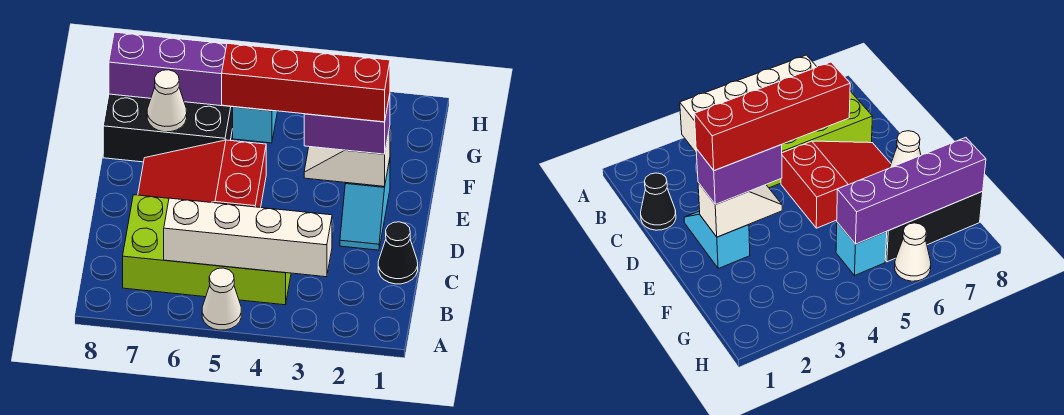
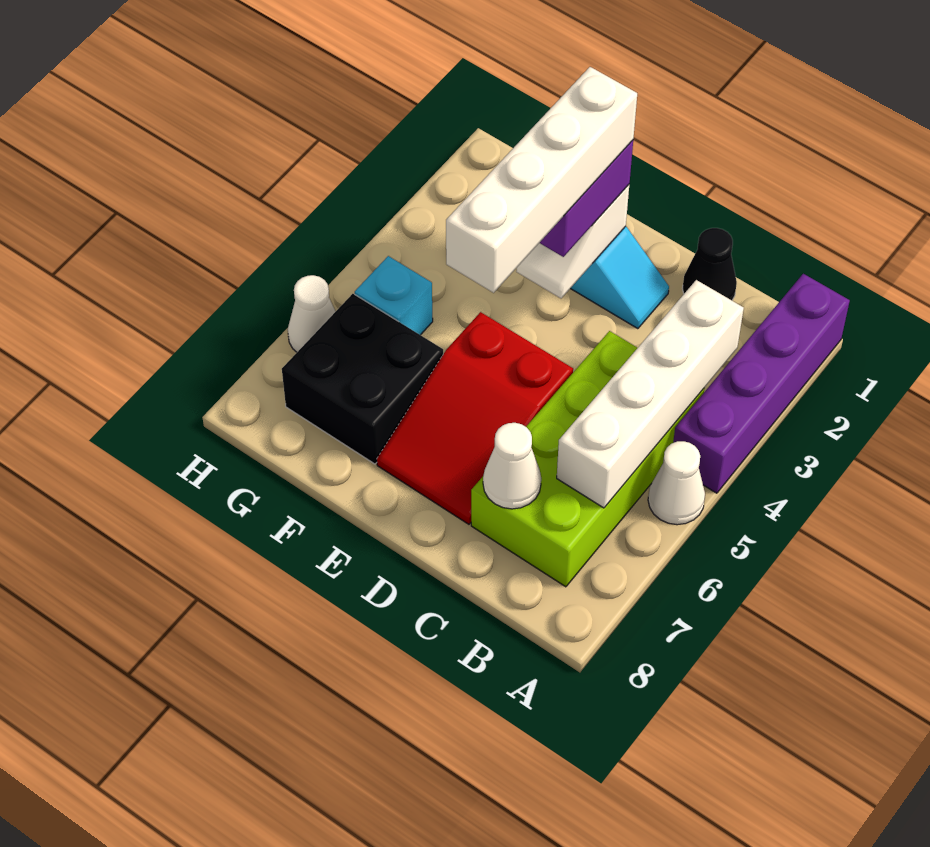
red 1x4 brick [222,43,390,122] -> white 1x4 brick [446,67,637,293]
black 2x3 brick [103,94,233,162] -> black 2x2 brick [282,294,443,464]
white 1x1 cone [147,70,187,132] -> white 1x1 cone moved to [483,423,541,509]
purple 1x4 brick [109,32,272,111] -> purple 1x4 brick moved to [673,274,850,493]

